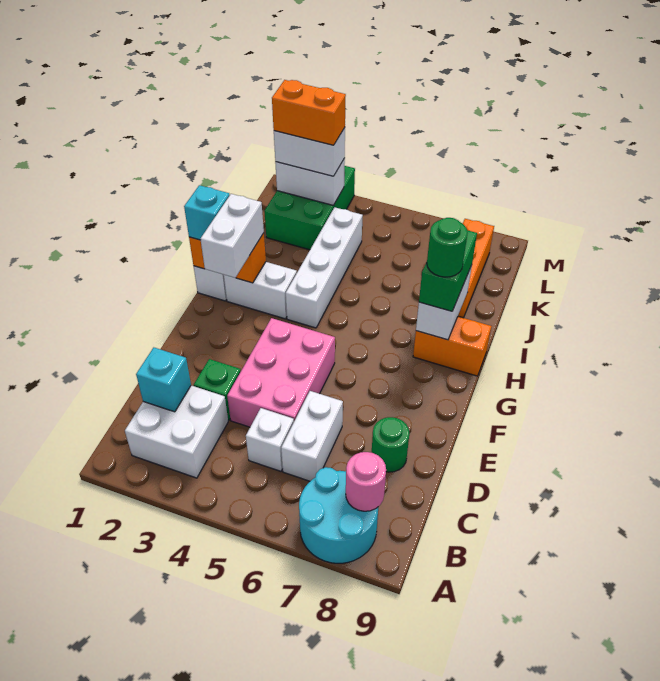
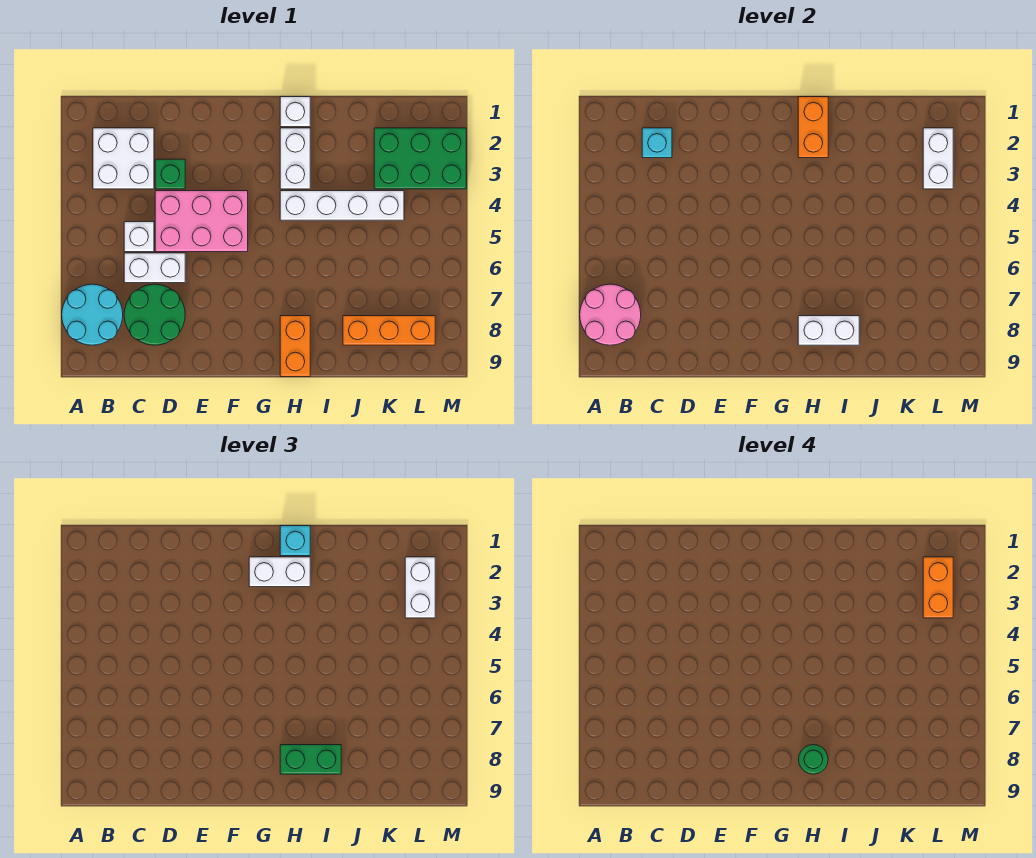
pink 1x1 round brick [346,452,386,511] -> pink 2x2 round brick [580,284,641,345]
green 1x1 round brick [372,417,409,472] -> green 2x2 round brick [124,284,185,345]

